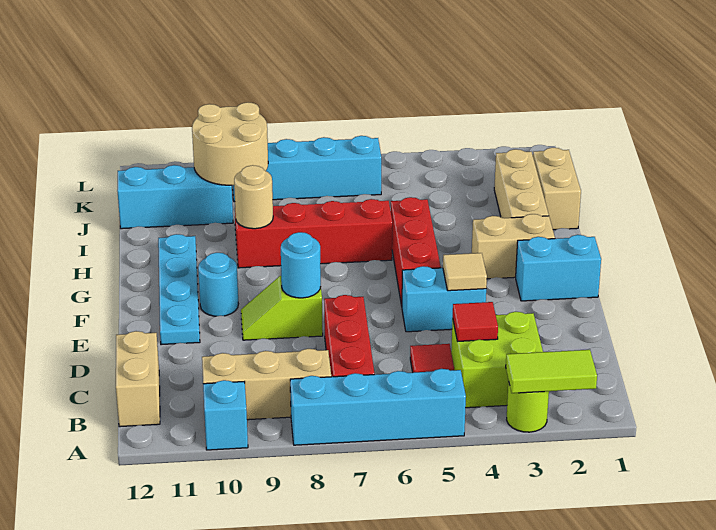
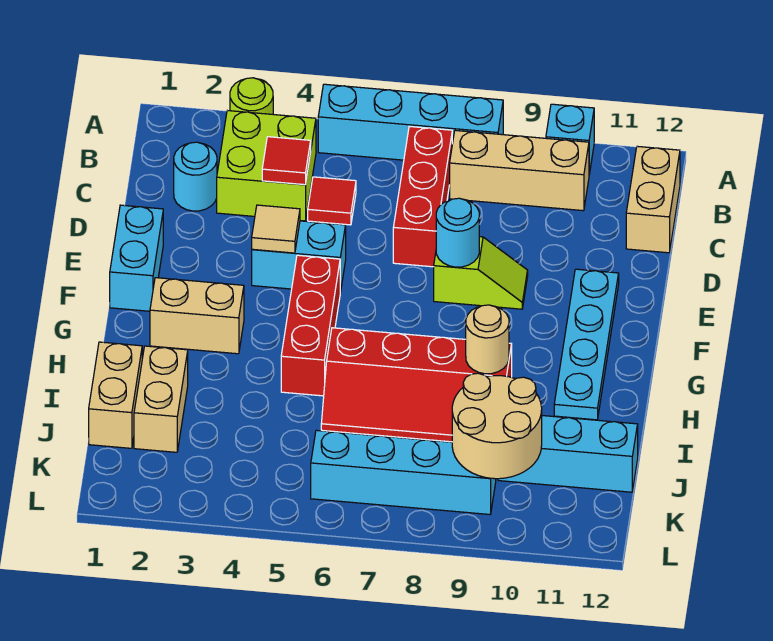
lime 1x2 tile [506,350,597,393] -> none
cyan 1x2 brick [516,235,601,301] -> cyan 1x2 brick turned to [110,205,163,311]
cyan 1x1 round brick [198,253,238,316] -> cyan 1x1 round brick moved to [174,142,217,211]
tan 1x3 brick [494,149,549,218] -> tan 1x2 brick [134,346,188,452]

